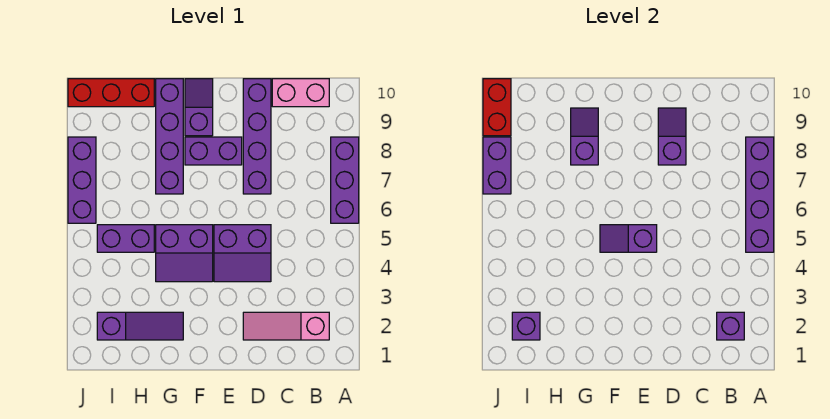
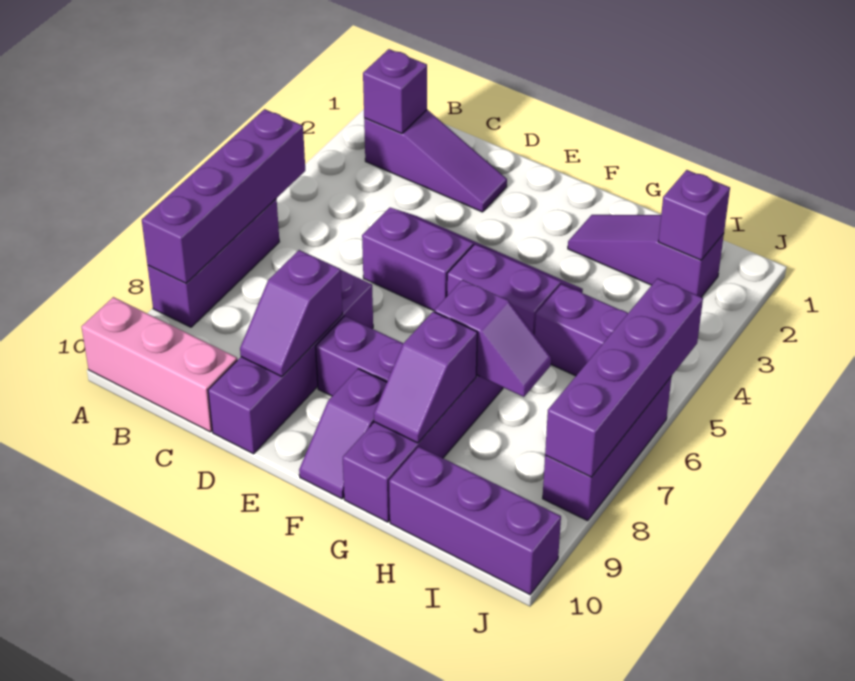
pink 1x3 slope [243,312,329,340] -> purple 1x3 slope [364,110,507,212]
pink 1x2 brick [272,79,329,107] -> pink 1x3 brick [82,297,237,432]
purple 1x2 slope [600,225,657,252] -> purple 1x2 slope moved to [435,280,551,397]
red 1x3 brick [68,79,154,107] -> purple 1x3 brick [389,447,561,595]
purple 1x2 brick [483,137,511,194] -> purple 1x4 brick [545,278,703,477]
red 1x2 brick [483,79,511,136] -> none

